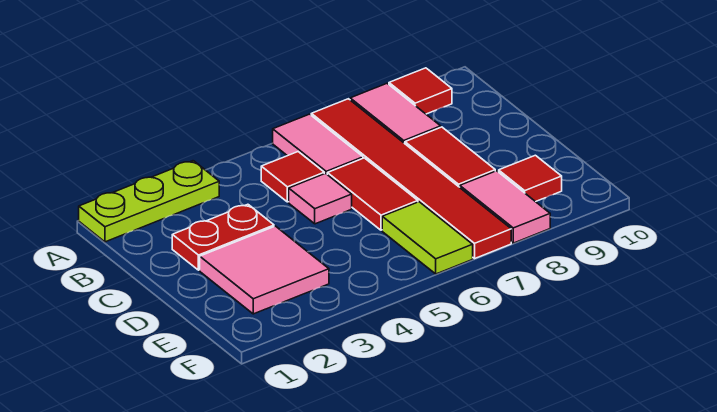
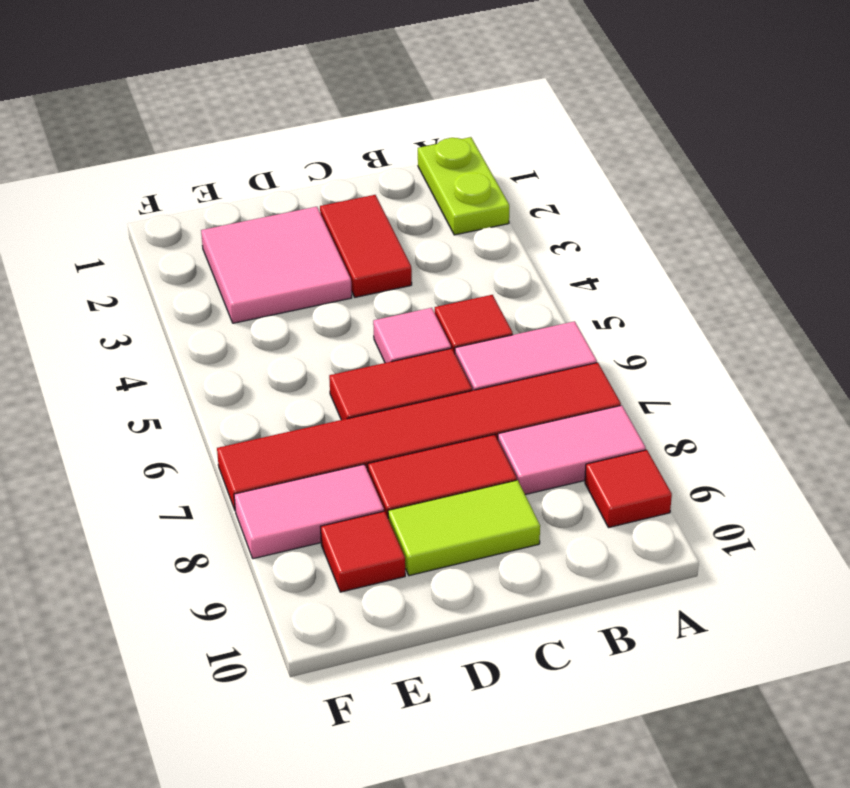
lime 1x3 plate [79,161,219,242] -> lime 1x2 plate [418,137,509,235]
red 1x2 plate [172,204,274,270] -> red 1x2 tile [320,195,412,297]
lime 1x2 tile [382,202,473,274] -> lime 1x2 tile moved to [388,480,540,576]

